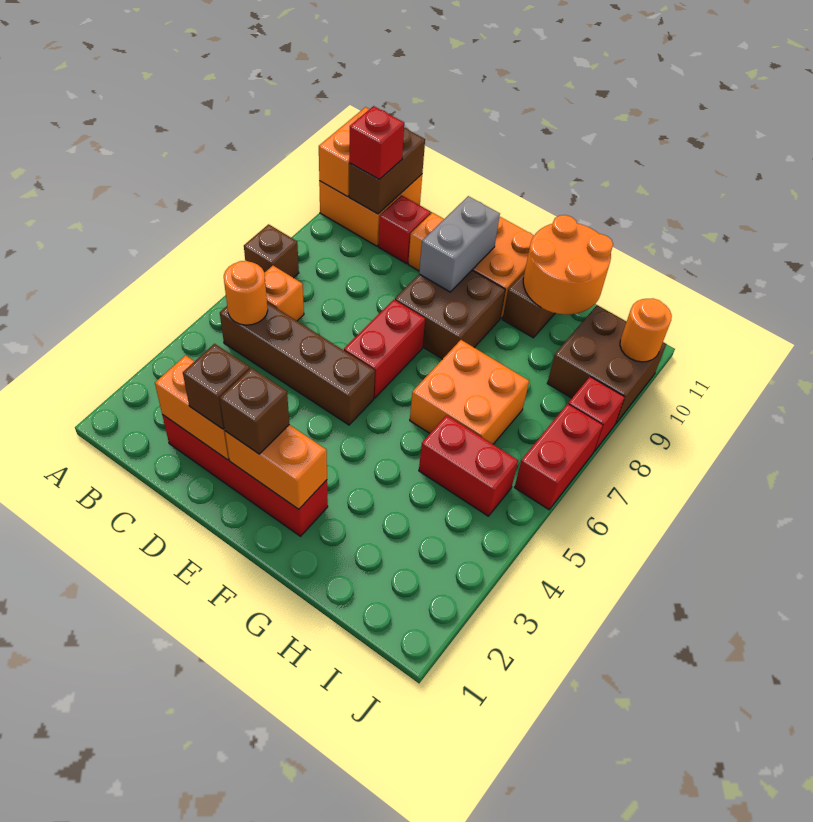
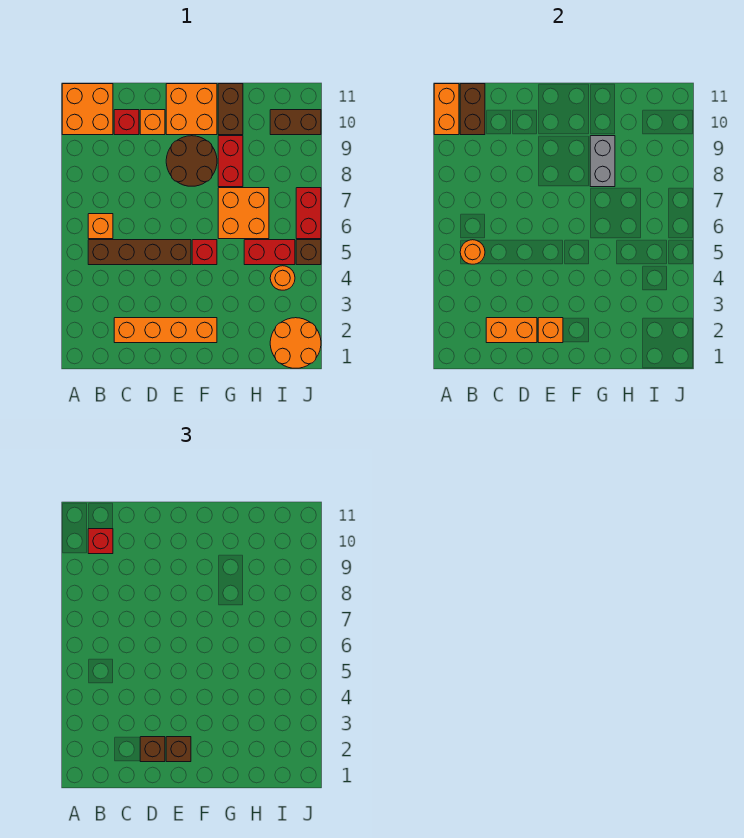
brown 1x1 brick [244,224,299,278] -> brown 1x1 brick moved to [296,240,321,265]
red 1x4 brick [162,415,328,536] -> orange 1x4 brick [114,318,217,343]
orange 1x2 brick [225,425,327,509] -> orange 1x1 brick [538,318,563,343]
red 1x2 brick [344,300,425,398] -> red 1x2 brick moved to [218,136,243,187]
brown 2x2 brick [395,270,505,359] -> brown 2x2 round brick [166,136,217,186]
grey 1x2 brick [419,196,500,292] -> grey 1x2 brick moved to [590,136,615,187]
orange 2x2 round brick [523,215,613,314] -> orange 2x2 round brick moved to [270,318,321,368]
brown 2x2 brick [547,305,666,424] -> brown 1x2 brick [270,110,321,135]
red 1x1 brick [568,377,625,451] -> red 1x1 brick moved to [192,240,217,265]
orange 1x1 round brick [620,298,672,362] -> orange 1x1 round brick moved to [270,266,295,290]

